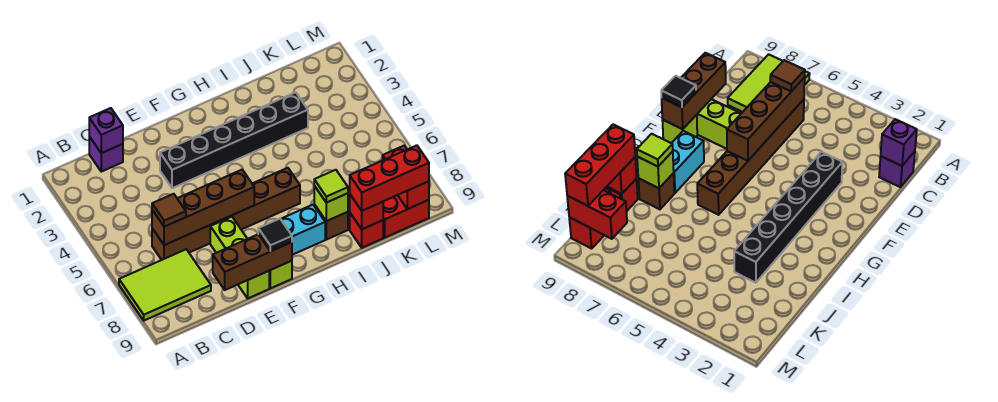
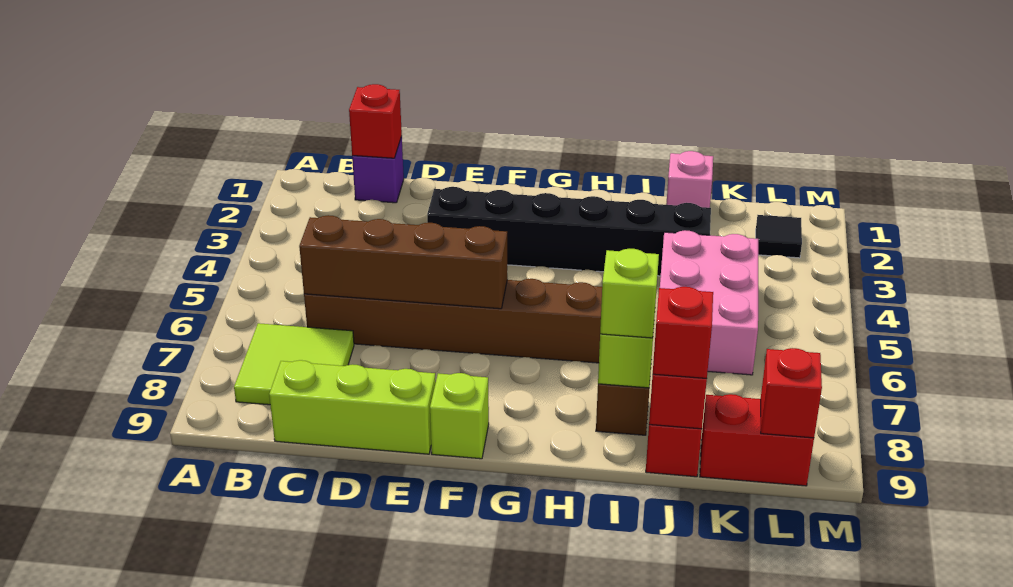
lime 2x3 tile [119,249,211,321] -> lime 2x2 tile [234,323,354,405]
purple 1x1 brick [89,108,123,153] -> red 1x1 brick [349,84,402,158]
brown 1x1 tile [152,194,186,227] -> none
brown 1x3 brick [213,234,292,290] -> none
lime 1x3 brick [210,217,269,298] -> lime 1x3 brick turned to [269,360,436,454]
black 1x1 tile [258,219,292,251] -> black 1x1 tile moved to [756,215,802,258]
cyan 1x2 brick [281,205,325,255] -> none
lime 1x1 tile [314,170,348,203] -> lime 1x1 brick [600,249,659,338]
none -> pink 1x1 brick [666,151,713,208]
none -> pink 2x3 brick [660,230,758,375]
red 1x3 brick [350,145,429,211] -> red 1x1 brick [653,287,713,378]
red 1x2 brick [383,146,429,209] -> red 1x1 brick [761,348,822,438]

